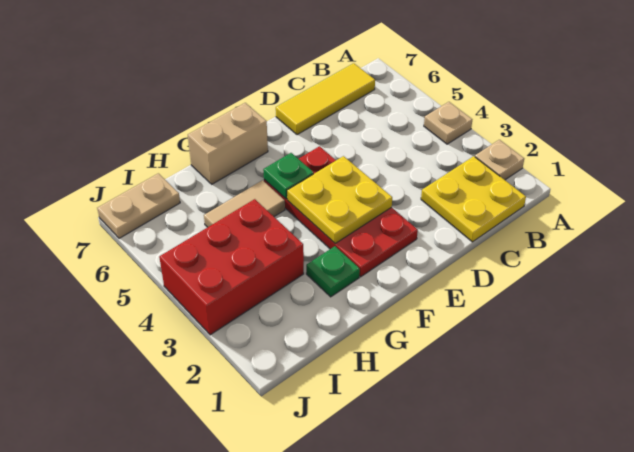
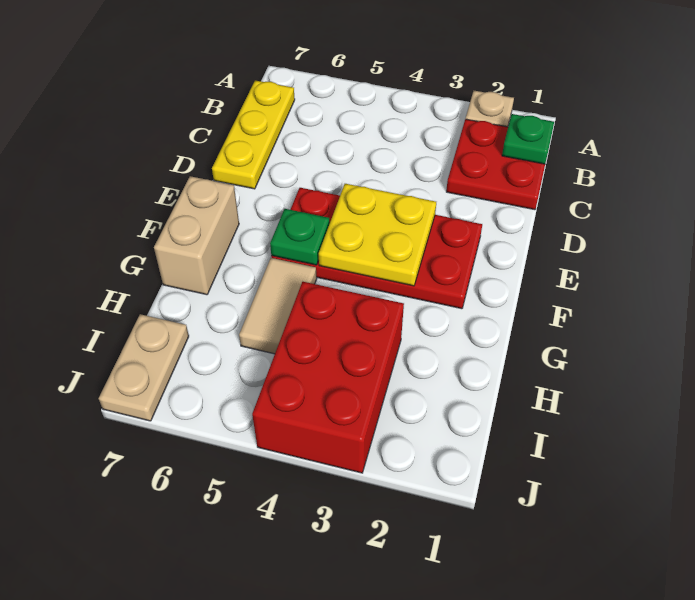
tan 1x1 plate [424,102,472,144] -> none
yellow 2x2 plate [421,156,526,242] -> red 2x2 plate [446,119,545,210]
yellow 1x3 tile [276,63,375,135] -> yellow 1x3 plate [212,81,295,189]
green 1x1 plate [306,246,360,297] -> green 1x1 plate moved to [502,114,554,164]

